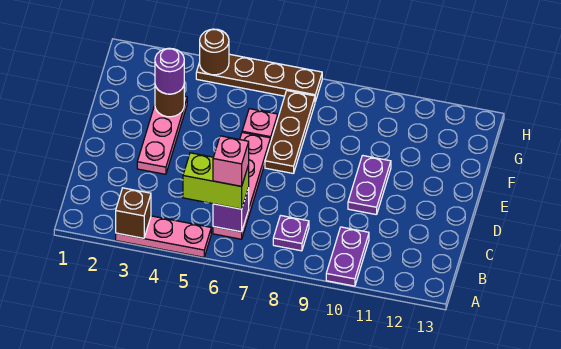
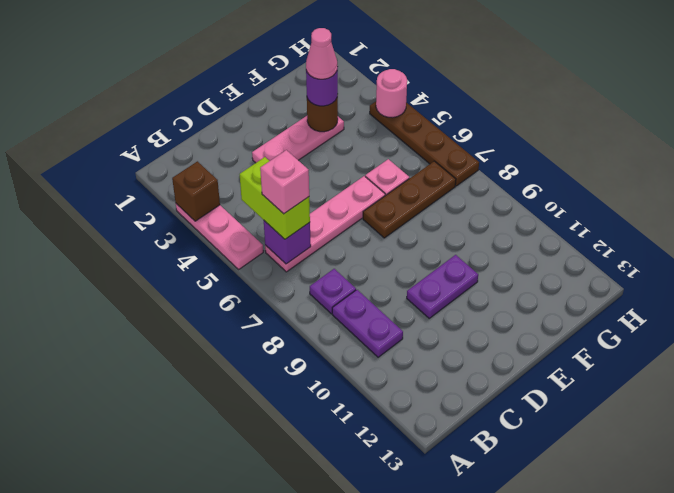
purple 1x2 plate [326,227,369,286] -> purple 1x2 plate turned to [332,290,403,357]
none -> pink 1x1 cone [306,28,338,79]
brown 1x1 round brick [200,29,229,75] -> pink 1x1 round brick [376,69,407,118]

